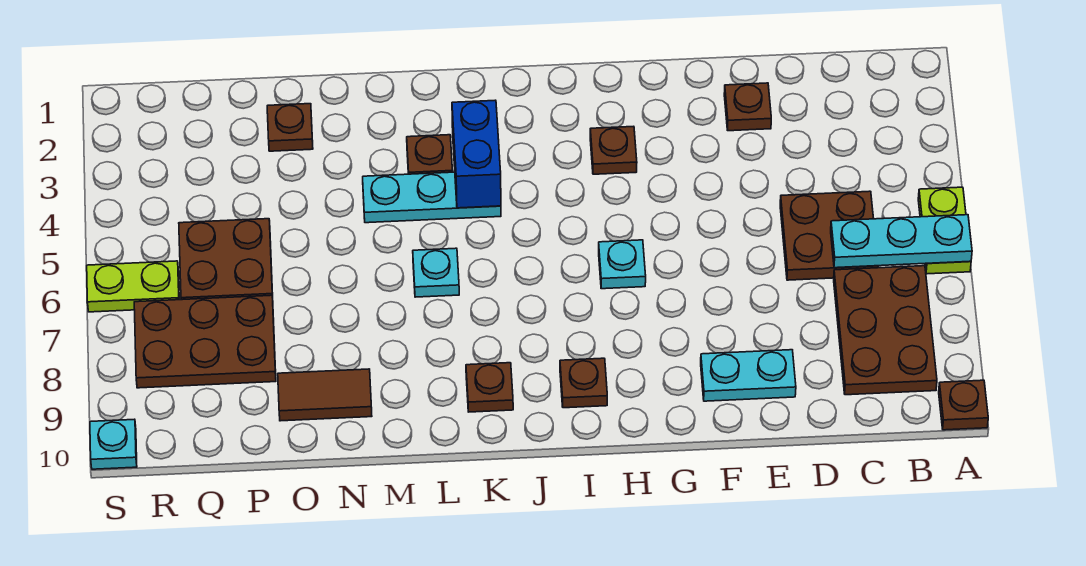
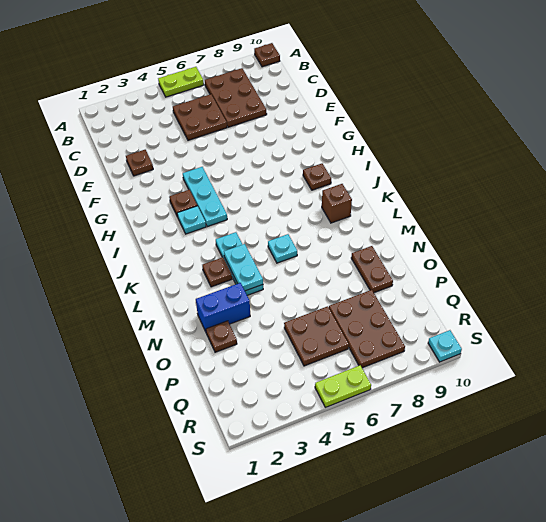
cyan 1x3 plate [831,215,972,268] -> cyan 1x3 plate moved to [183,167,227,227]
brown 2x3 plate [834,266,937,395] -> brown 2x3 plate turned to [205,68,267,127]
cyan 1x2 plate [701,350,796,401] -> cyan 1x2 plate moved to [224,244,263,291]
cyan 1x1 plate [599,240,646,289] -> cyan 1x1 plate moved to [177,206,206,234]
blue 1x2 brick [452,100,501,208] -> blue 1x2 brick moved to [196,283,250,332]
brown 1x1 plate [466,363,513,412] -> brown 1x1 brick [322,184,352,223]
brown 1x2 tile [278,369,372,421] -> brown 1x2 plate [351,246,393,293]
lime 1x2 plate [87,261,179,312] -> lime 1x2 plate turned to [315,365,371,407]

